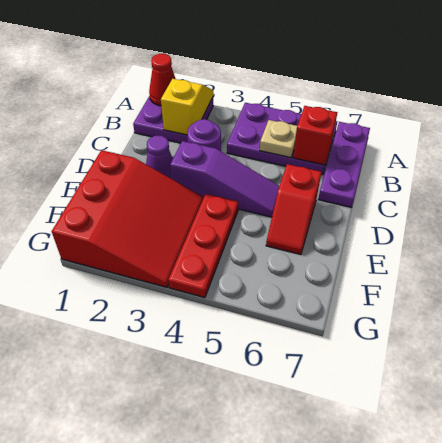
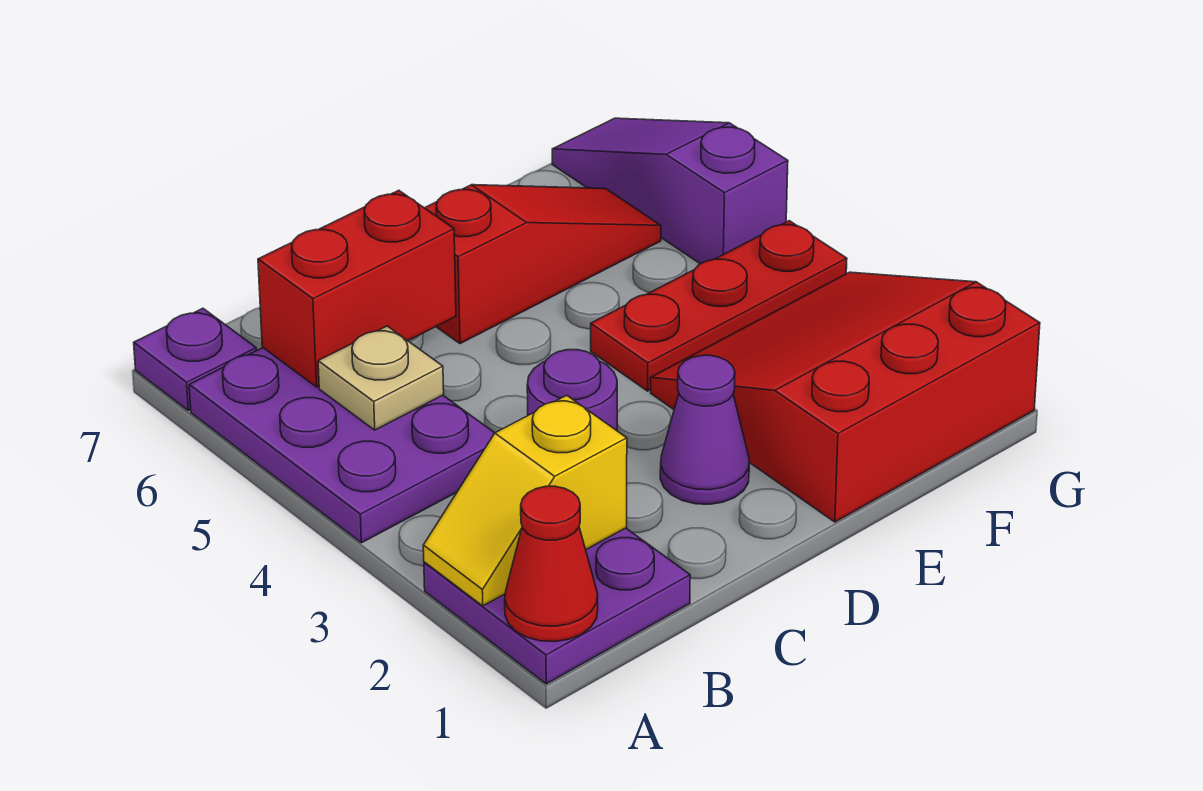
purple 1x3 plate [318,122,370,207] -> purple 1x1 plate [134,308,256,410]
red 1x1 brick [293,106,337,165] -> red 1x2 brick [258,190,456,387]
purple 1x3 slope [170,141,279,217] -> purple 1x3 slope moved to [552,118,788,264]
red 1x2 slope [266,164,321,254] -> red 1x3 slope [425,185,661,344]

